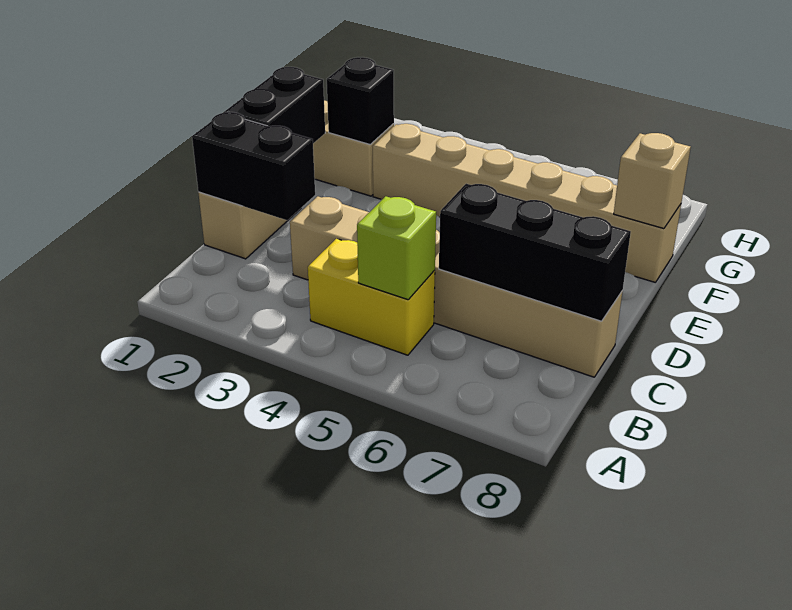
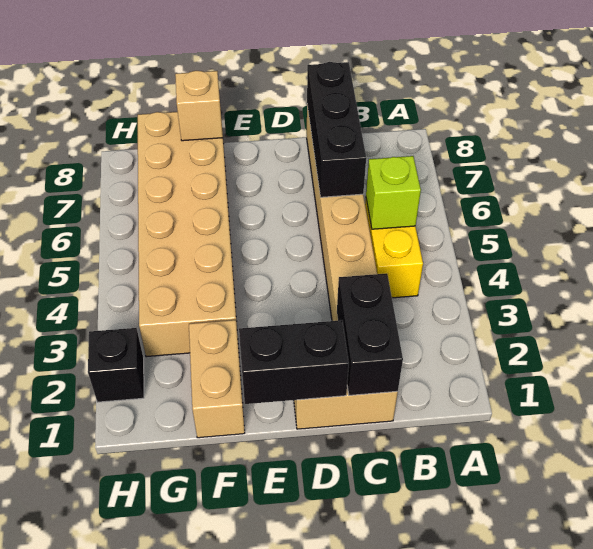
black 1x1 brick [327,57,394,145] -> black 1x1 brick moved to [88,328,144,402]
tan 1x6 brick [372,124,681,282] -> tan 2x6 brick [138,112,238,357]

